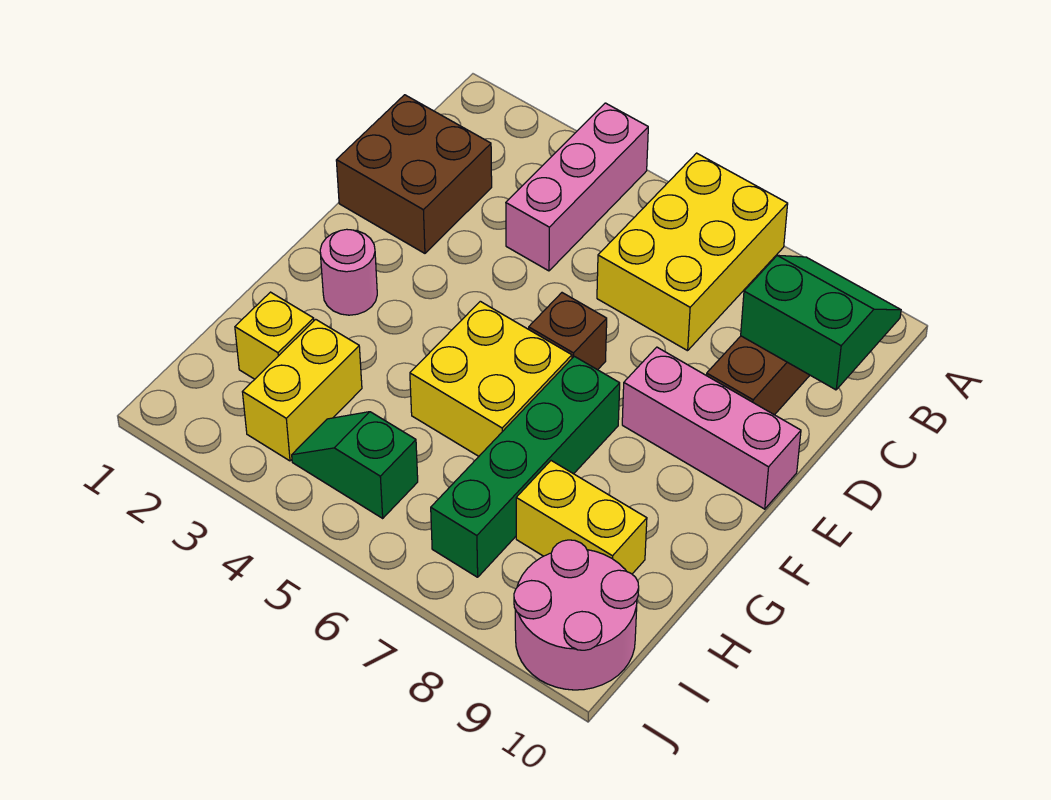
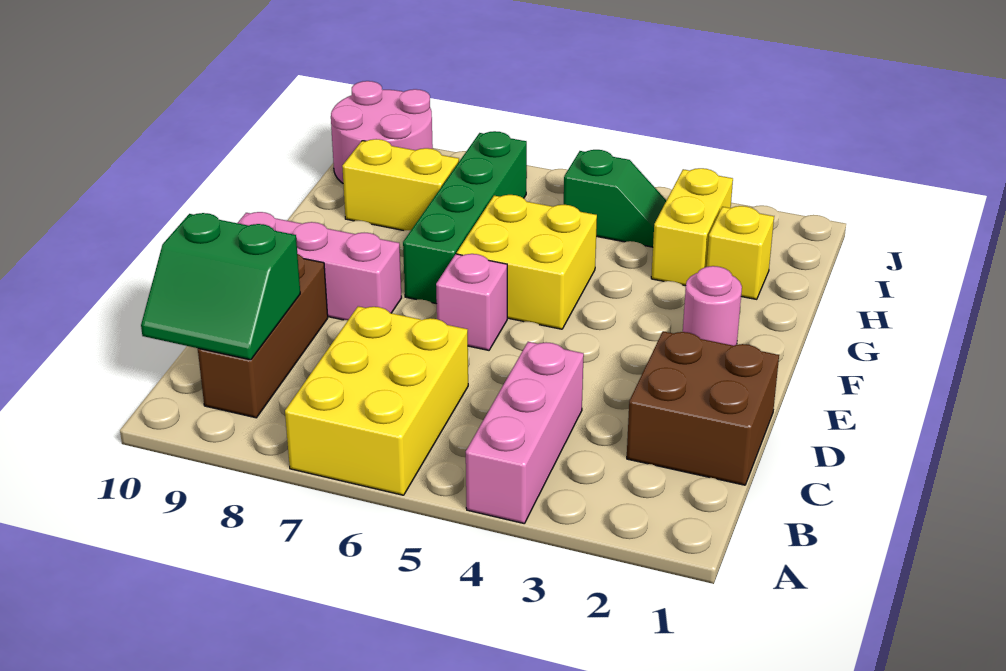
brown 1x1 brick [529,293,607,370] -> pink 1x1 brick [436,254,507,350]

